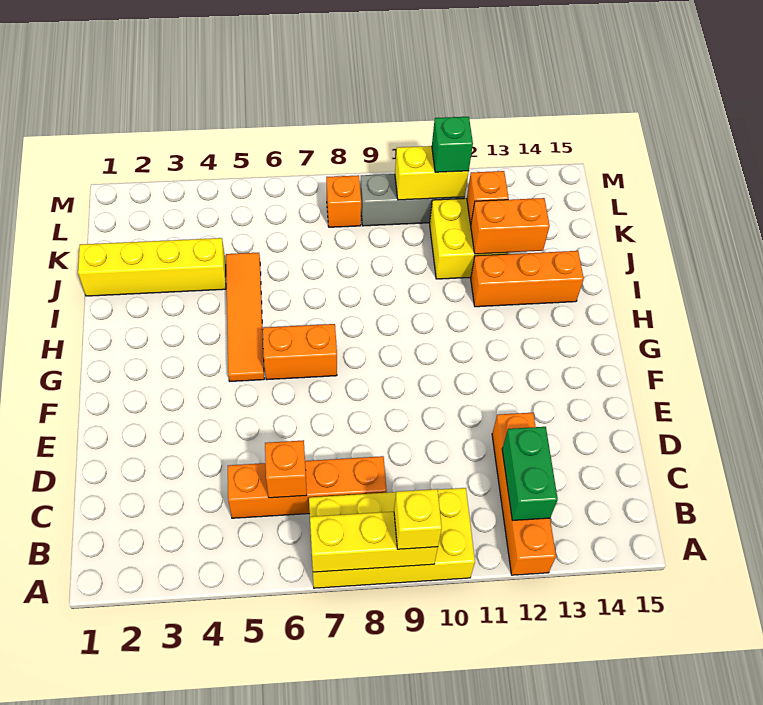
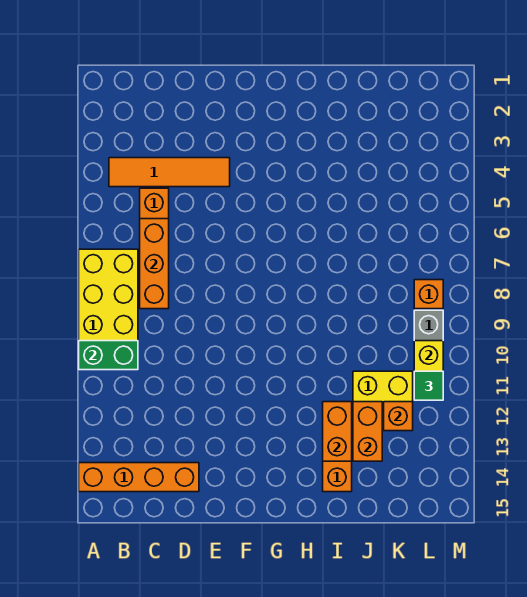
yellow 1x3 brick [310,512,438,572] -> none
yellow 1x1 brick [394,489,442,549] -> none
orange 1x4 brick [492,413,556,575] -> orange 1x4 brick moved to [79,463,199,492]
green 1x2 brick [502,427,558,520] -> green 1x2 brick moved to [79,341,138,370]
orange 1x1 brick [265,440,307,498] -> orange 1x3 brick [140,219,169,309]
orange 1x4 tile [226,253,264,381] -> orange 1x4 tile moved to [109,158,230,187]
orange 1x2 brick [263,324,337,380] -> orange 1x2 brick moved to [323,402,352,461]
yellow 1x4 brick [78,238,226,296] -> none
green 1x1 brick [432,117,473,172] -> green 1x1 tile [414,371,443,400]

